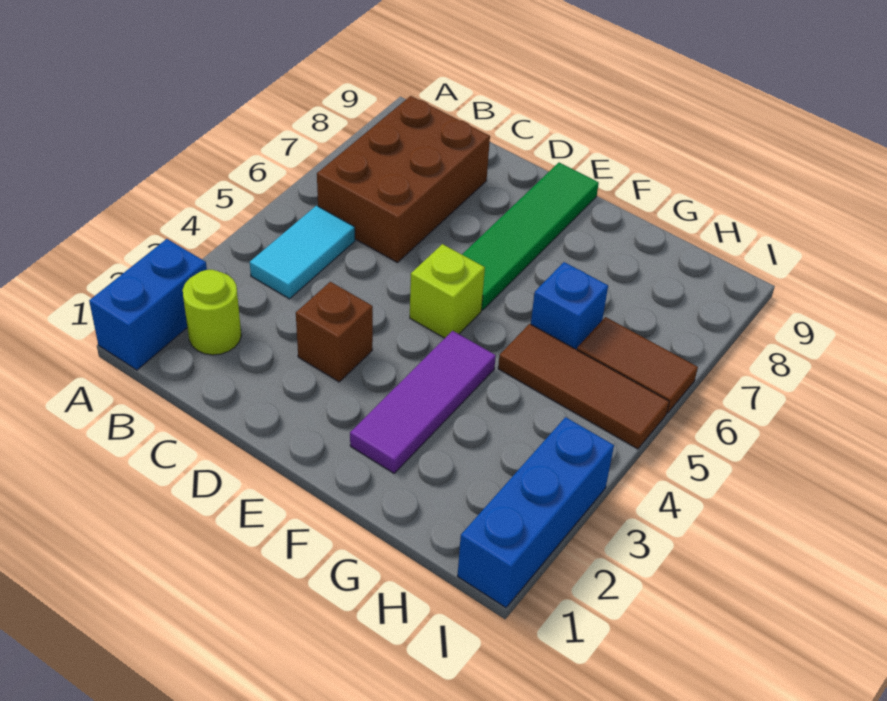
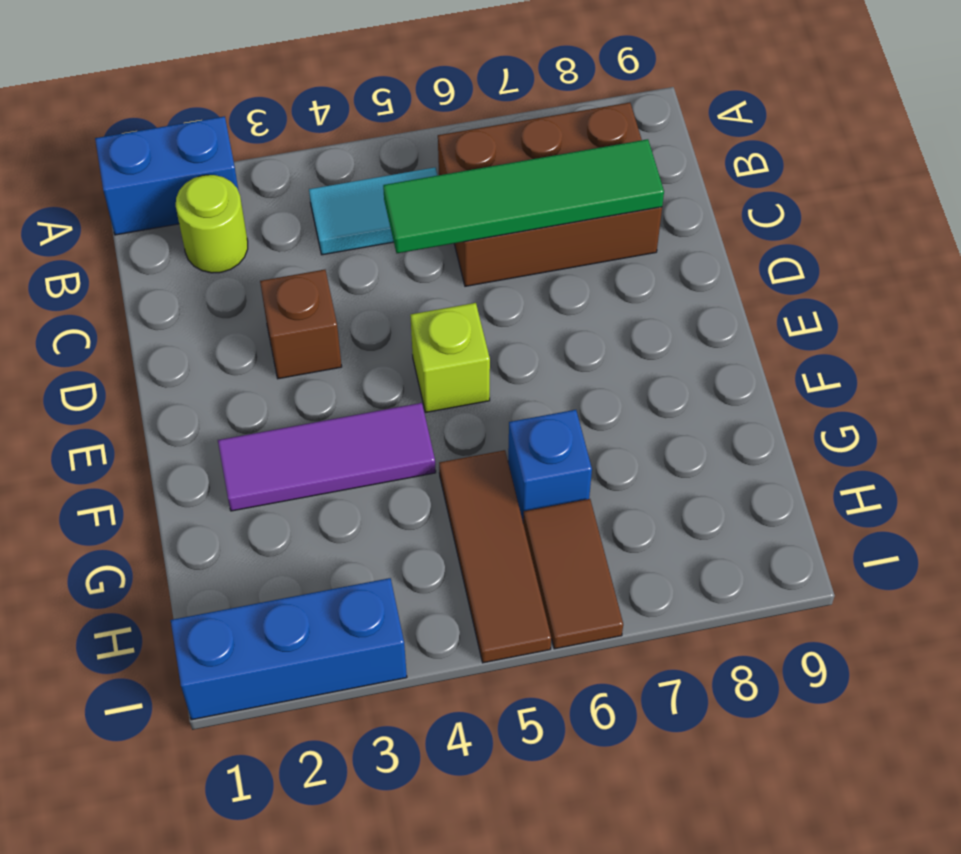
green 1x4 tile [462,163,599,310] -> green 1x4 tile moved to [383,139,664,253]

